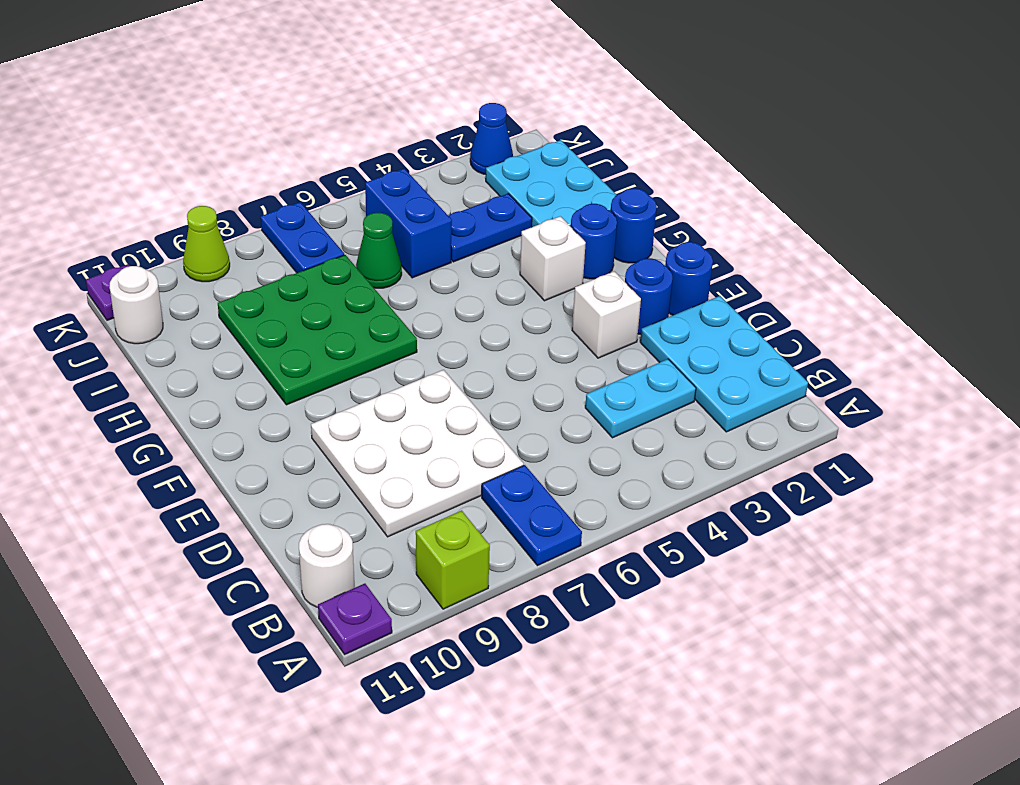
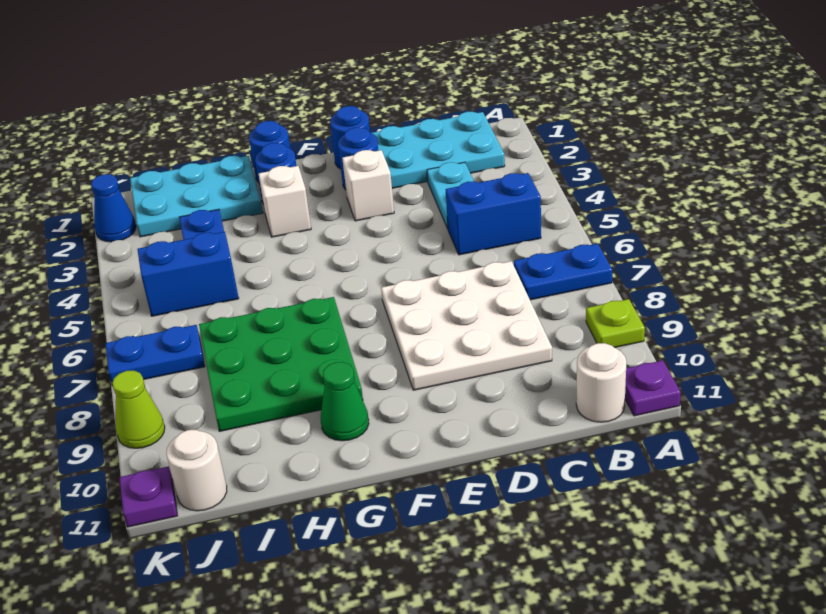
lime 1x1 brick [416,511,490,609] -> lime 1x1 plate [586,299,645,348]
none -> blue 1x2 brick [446,173,541,255]
green 1x1 cone [356,213,402,288] -> green 1x1 cone moved to [321,362,369,441]

